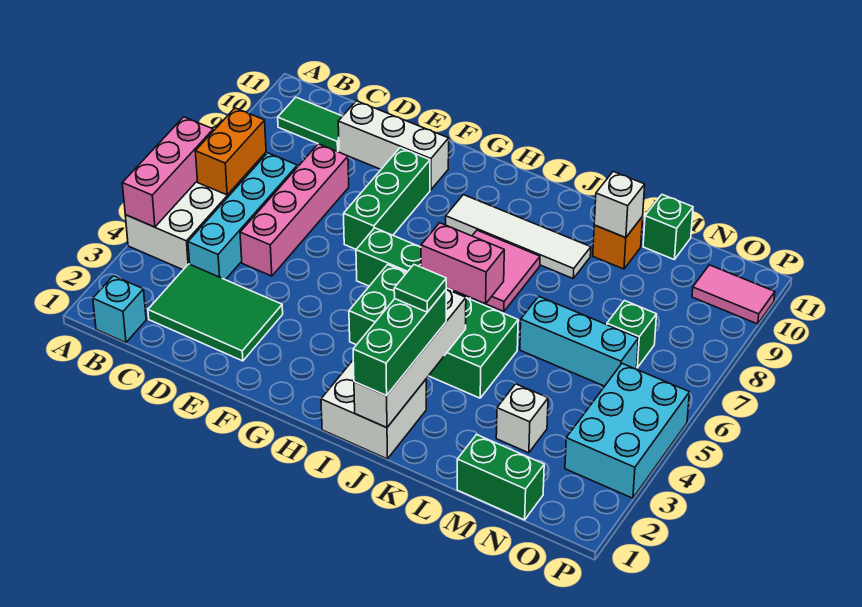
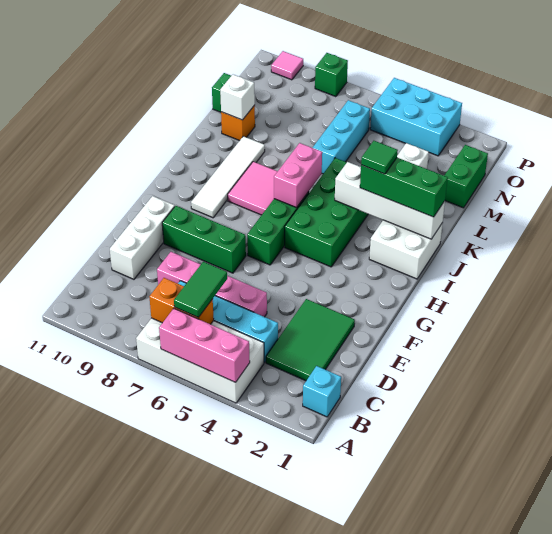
green 1x2 tile [278,97,342,152] -> green 1x2 tile moved to [174,262,227,317]
green 1x1 brick [607,301,657,368] -> green 1x1 brick moved to [315,53,348,97]
pink 1x2 tile [692,265,775,324] -> pink 1x1 tile [271,51,303,80]

